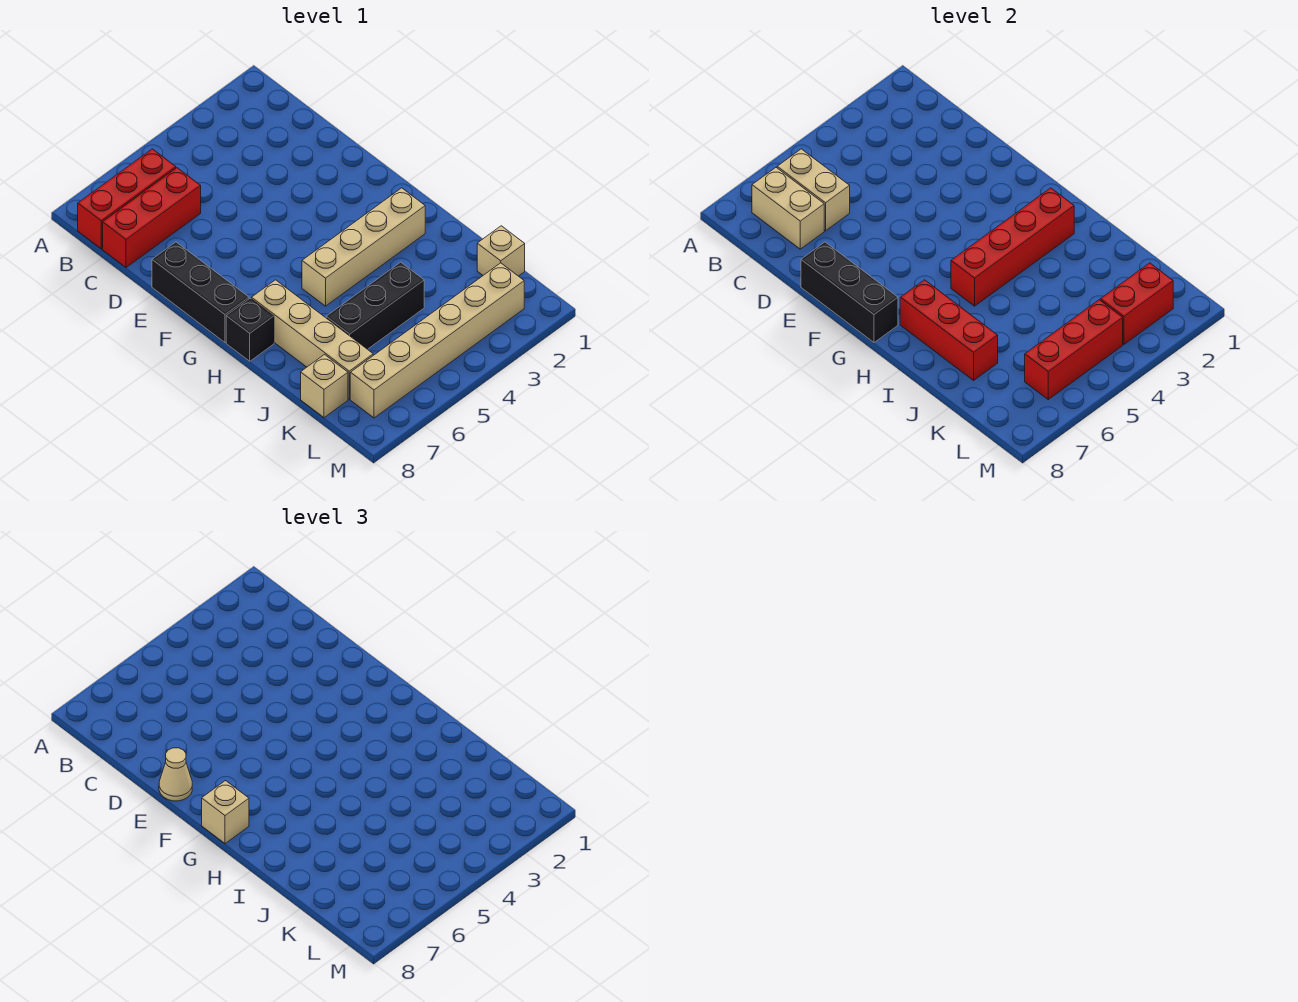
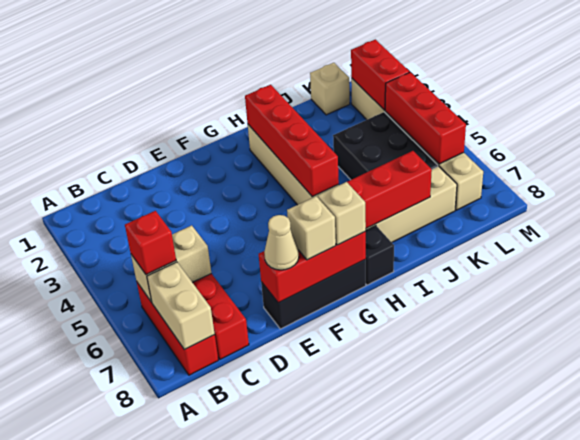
none -> red 1x1 brick [125,211,176,275]
tan 1x2 brick [752,168,824,249] -> tan 1x2 brick turned to [147,262,215,350]
black 1x3 brick [801,242,898,343] -> red 1x3 brick [259,232,366,303]
black 1x3 brick [326,262,424,349] -> black 2x3 brick [333,112,438,180]
tan 1x1 brick [301,355,348,418] -> tan 1x1 brick moved to [287,196,336,260]

